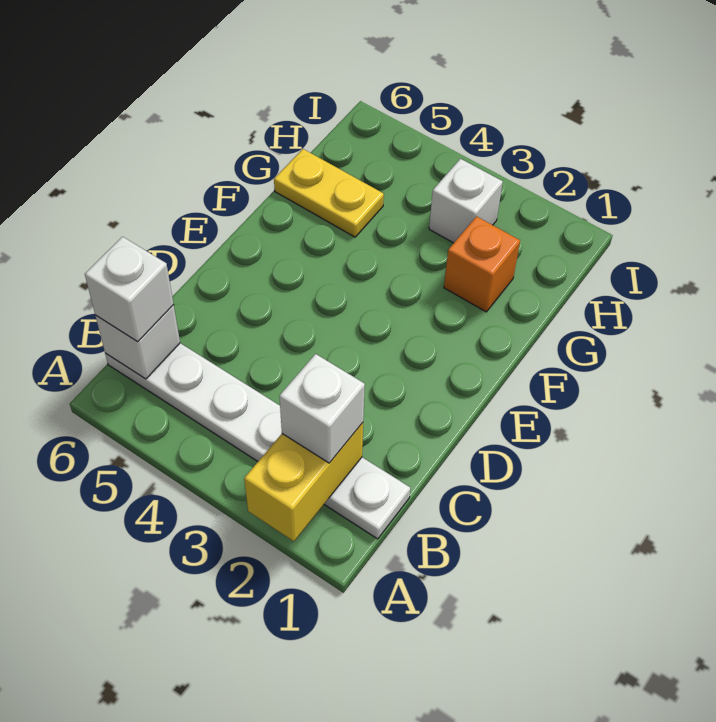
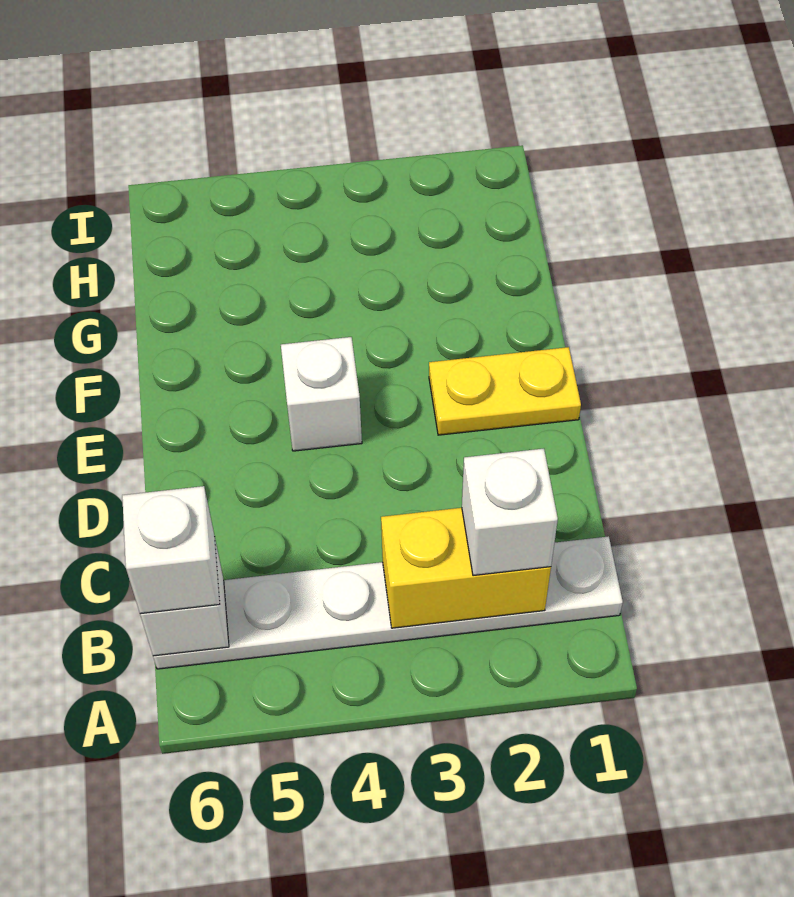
yellow 1x2 brick [244,423,363,541] -> yellow 1x2 brick turned to [381,508,551,628]
orange 1x1 brick [444,216,520,312] -> none
yellow 1x2 plate [274,149,384,237] -> yellow 1x2 plate moved to [429,347,581,435]
white 1x1 brick [429,159,503,243] -> white 1x1 brick moved to [281,337,362,451]

